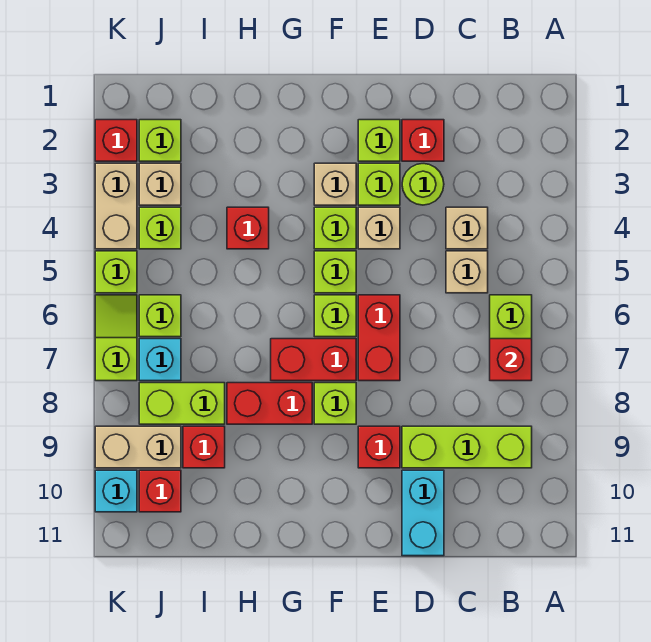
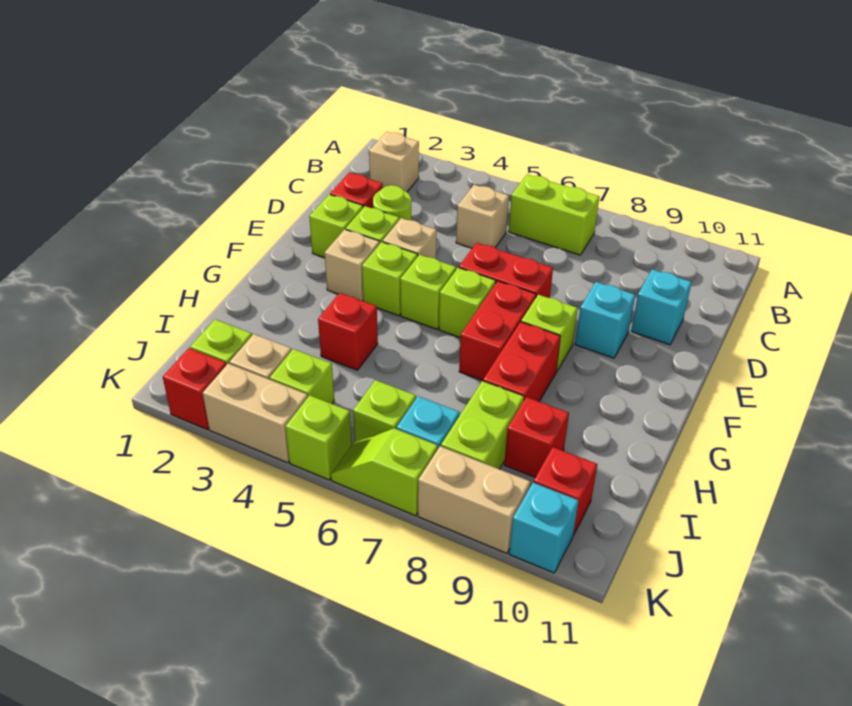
red 1x1 brick [490,339,532,381] -> none
lime 1x3 brick [402,426,532,468] -> none
tan 1x1 brick [446,207,488,249] -> tan 1x1 brick moved to [369,132,419,192]
cyan 1x2 brick [402,470,444,556] -> cyan 1x1 brick [631,269,692,345]
red 1x1 brick [358,426,400,468] -> cyan 1x1 brick [575,282,635,358]
tan 1x2 brick [95,426,181,468] -> tan 1x2 brick turned to [418,446,530,553]

